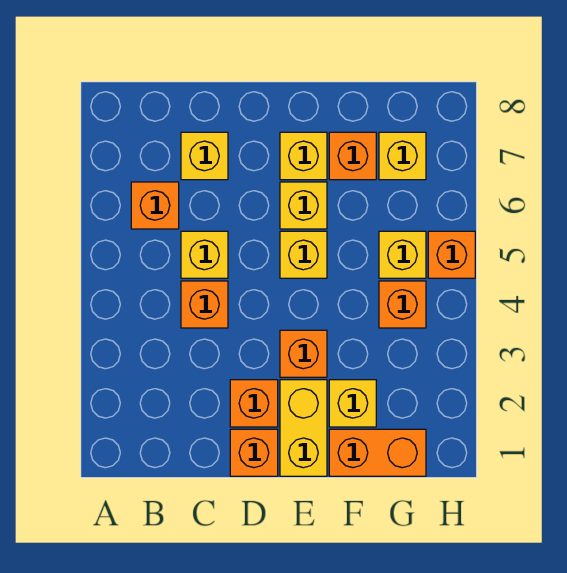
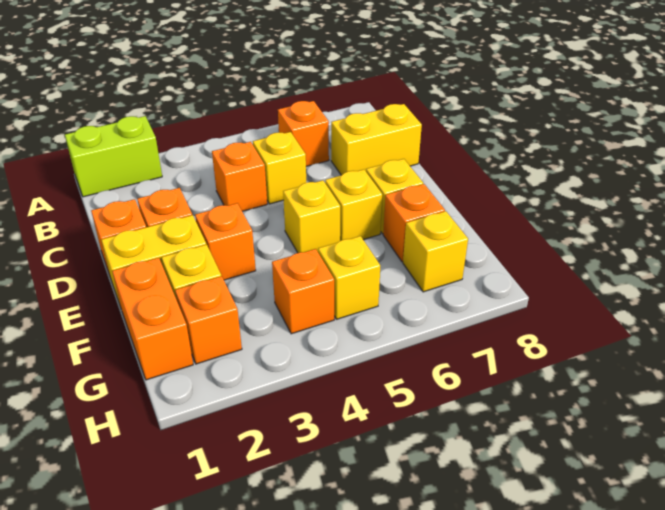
none -> lime 1x2 brick [65,116,162,197]
yellow 1x1 brick [181,132,228,180] -> yellow 1x2 brick [331,104,422,175]
orange 1x1 brick [428,231,475,278] -> orange 1x1 brick moved to [175,276,242,364]

